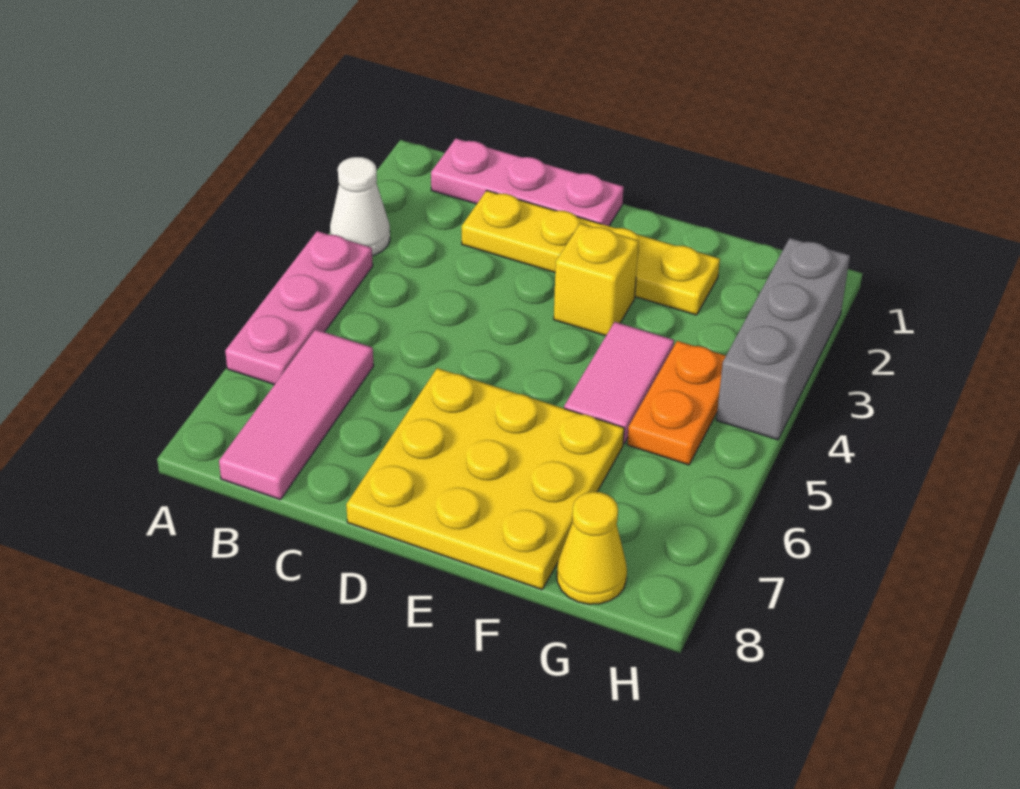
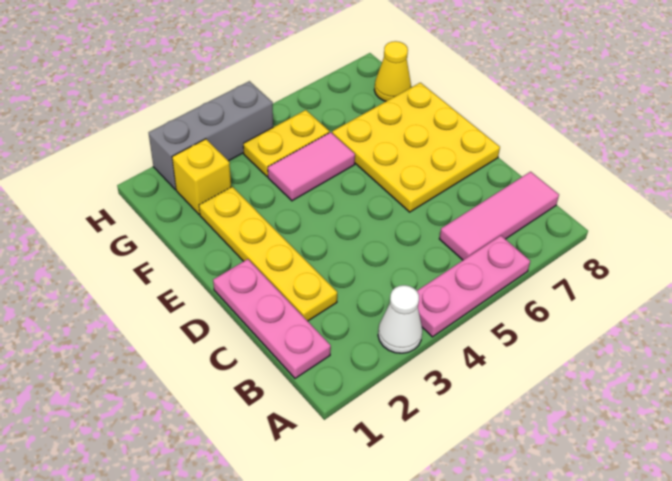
yellow 1x1 brick [554,223,639,336] -> yellow 1x1 brick moved to [172,139,231,214]
orange 1x2 plate [627,341,726,465] -> yellow 1x2 plate [243,110,329,176]

